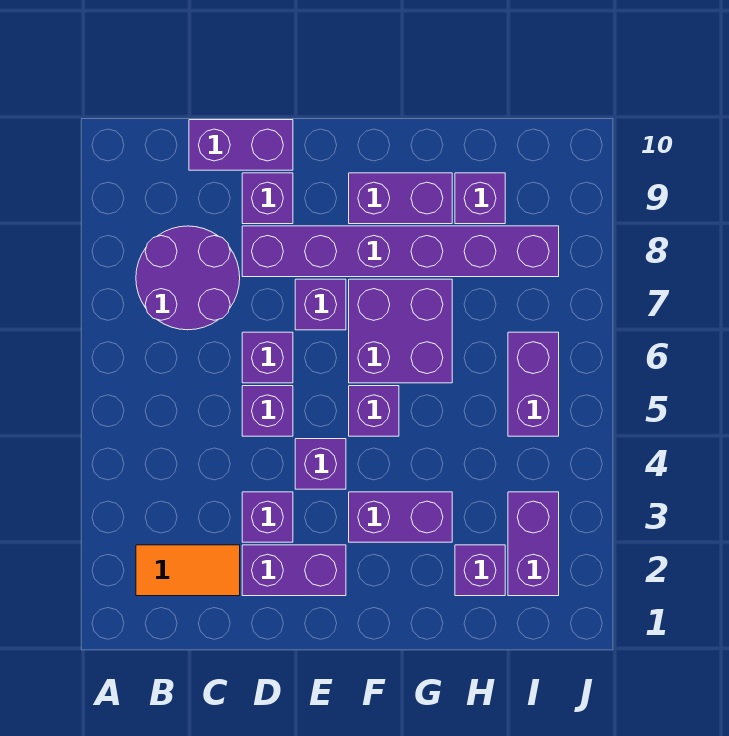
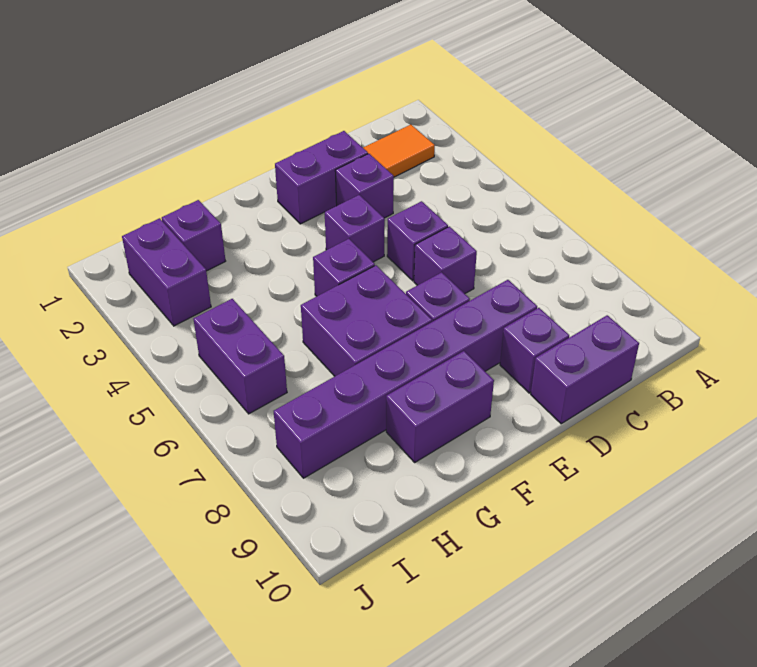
purple 2x2 round brick [136,226,240,330] -> none
purple 1x2 brick [349,492,452,542] -> none
purple 1x1 brick [455,173,505,224] -> none

